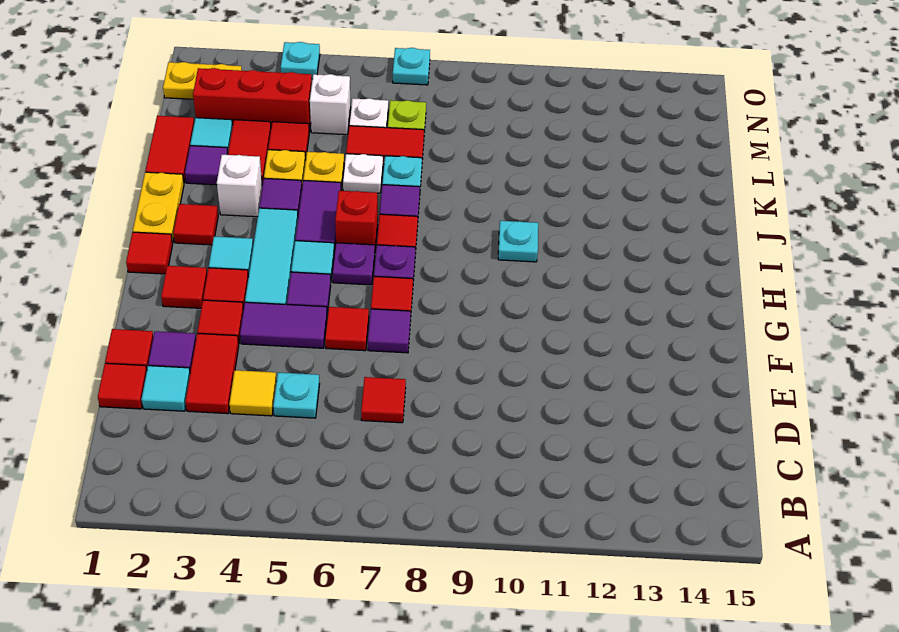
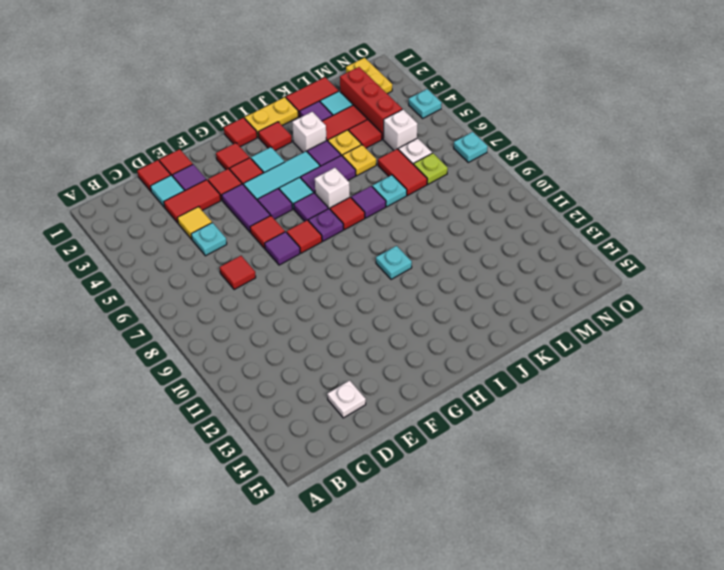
purple 1x1 plate [333,243,375,285] -> purple 1x1 tile [294,193,328,221]
red 1x1 brick [335,191,378,248] -> white 1x1 brick [315,168,350,209]
white 1x1 plate [343,154,383,193] -> white 1x1 plate moved to [327,380,366,418]

